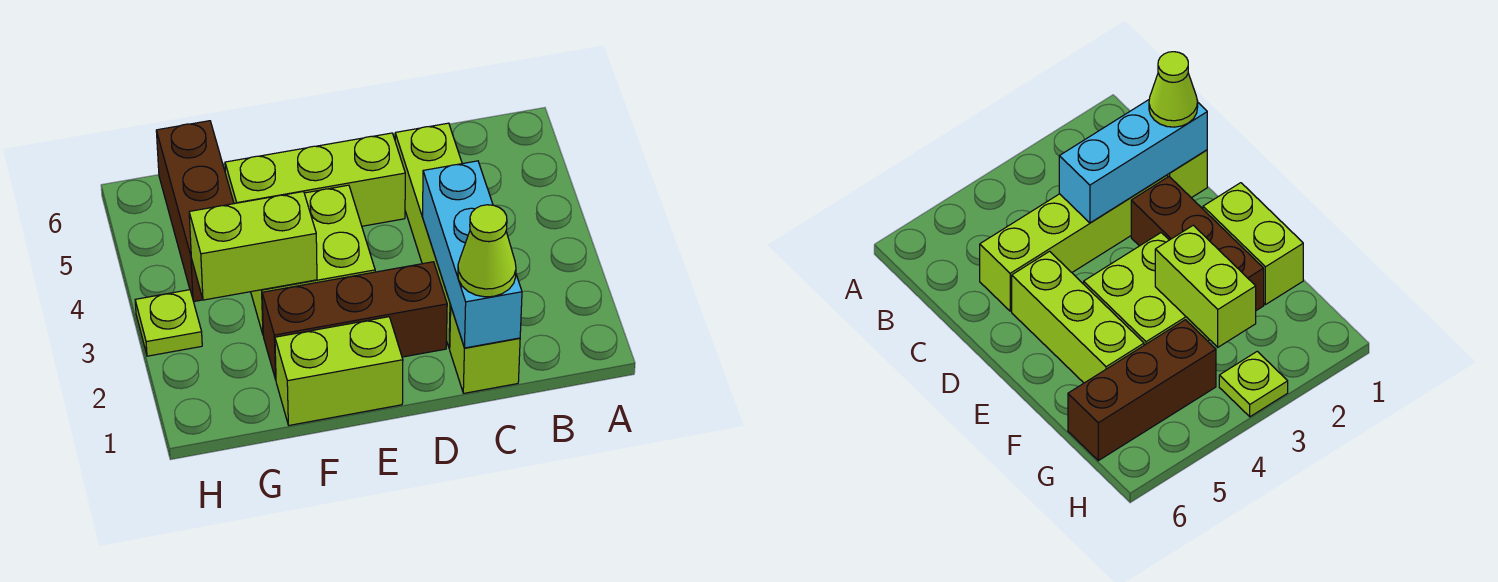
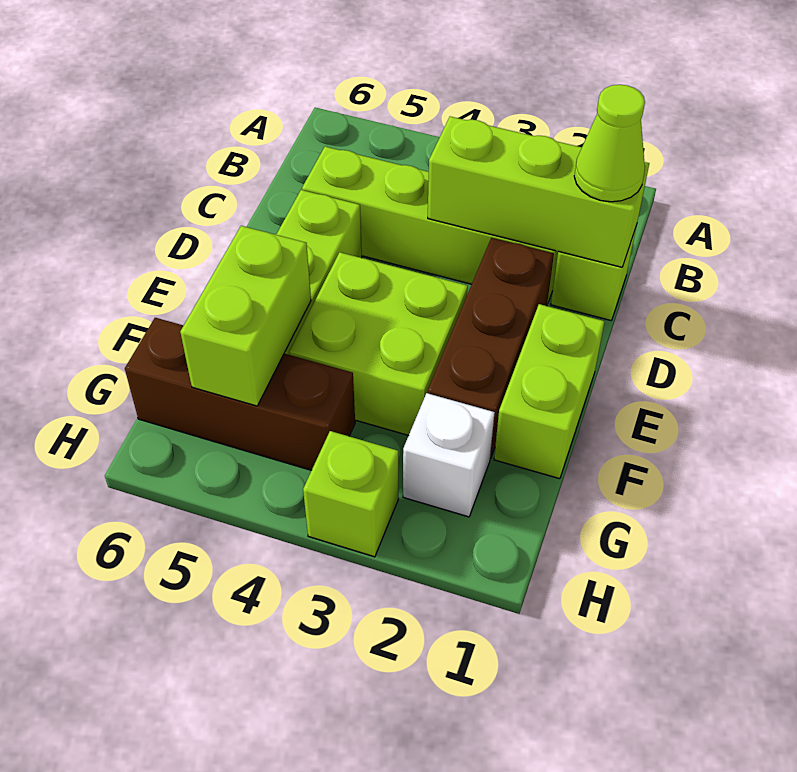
cyan 1x3 brick [423,161,522,348] -> lime 1x3 brick [428,116,649,267]
lime 1x2 brick [189,191,317,300] -> lime 1x2 brick moved to [180,226,311,406]
none -> white 1x1 brick [403,393,495,517]
lime 1x1 plate [135,290,202,356] -> lime 1x1 brick [303,431,398,557]

